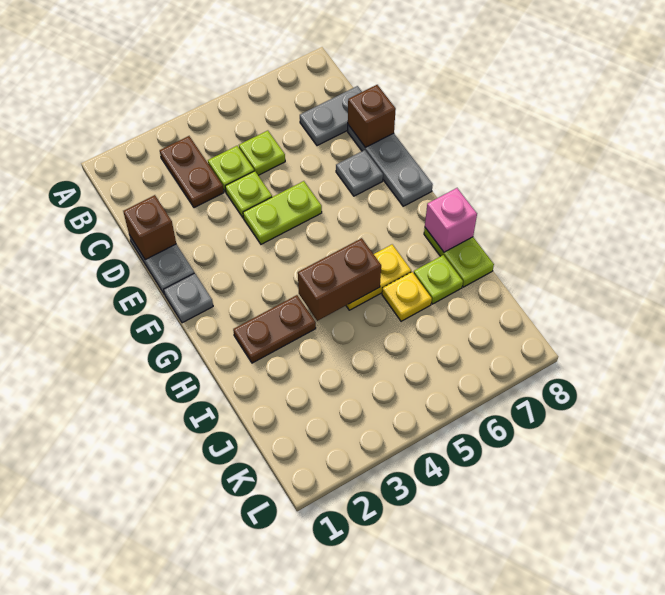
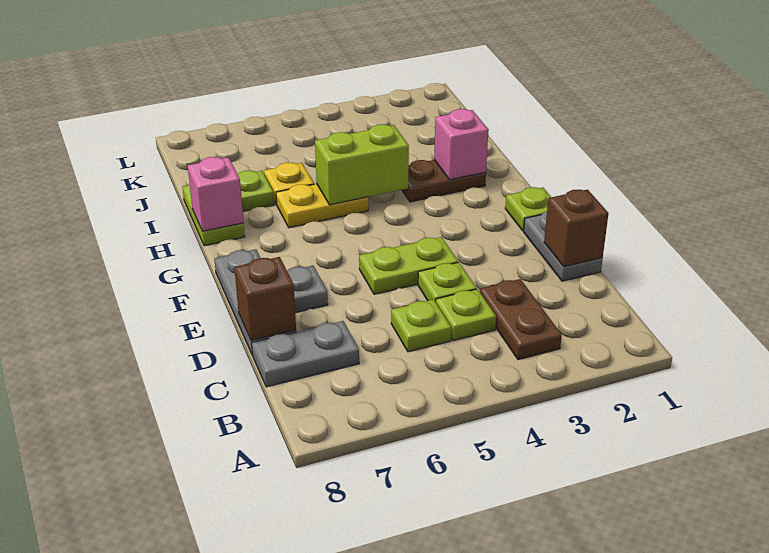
grey 1x1 plate [164,273,213,323] -> lime 1x1 plate [505,187,551,231]
none -> pink 1x1 brick [434,109,489,180]
brown 1x2 brick [298,238,381,321] -> lime 1x2 brick [315,124,409,205]

